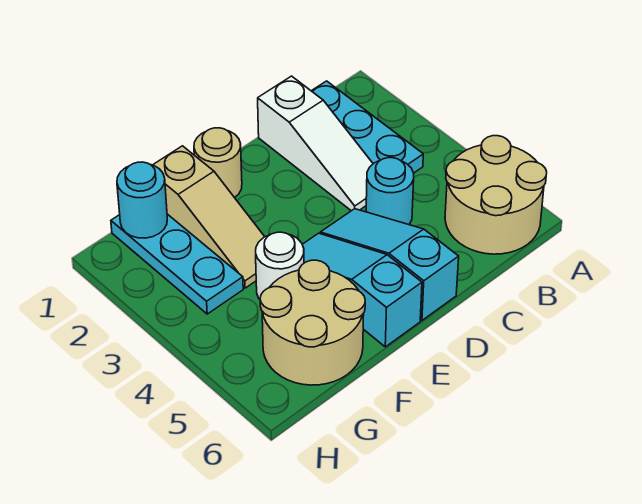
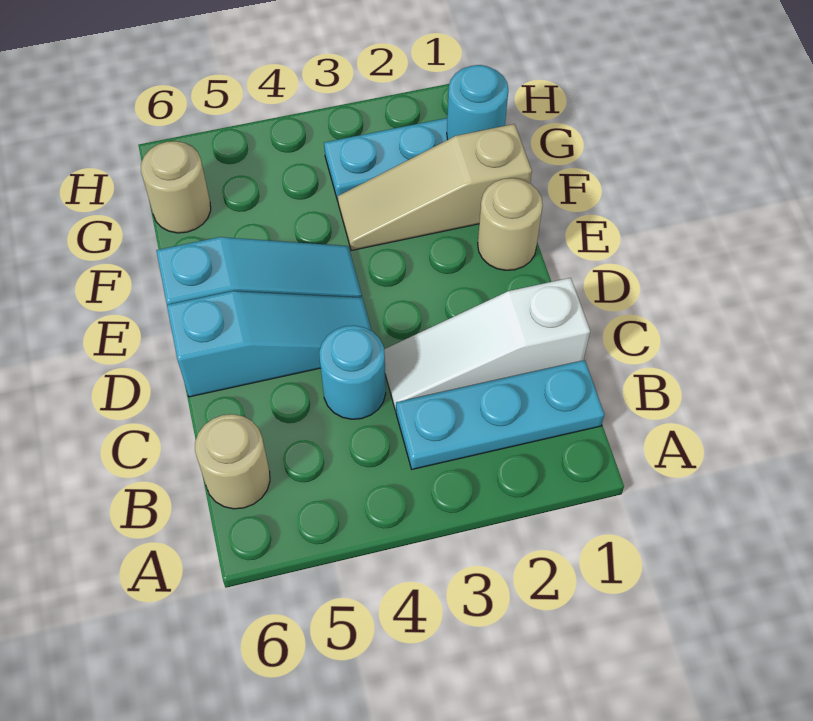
tan 2x2 round brick [445,136,547,254] -> tan 1x1 round brick [195,414,270,509]
white 1x1 round brick [256,232,304,299] -> none
tan 2x2 round brick [260,260,365,385] -> tan 1x1 round brick [141,141,211,233]

